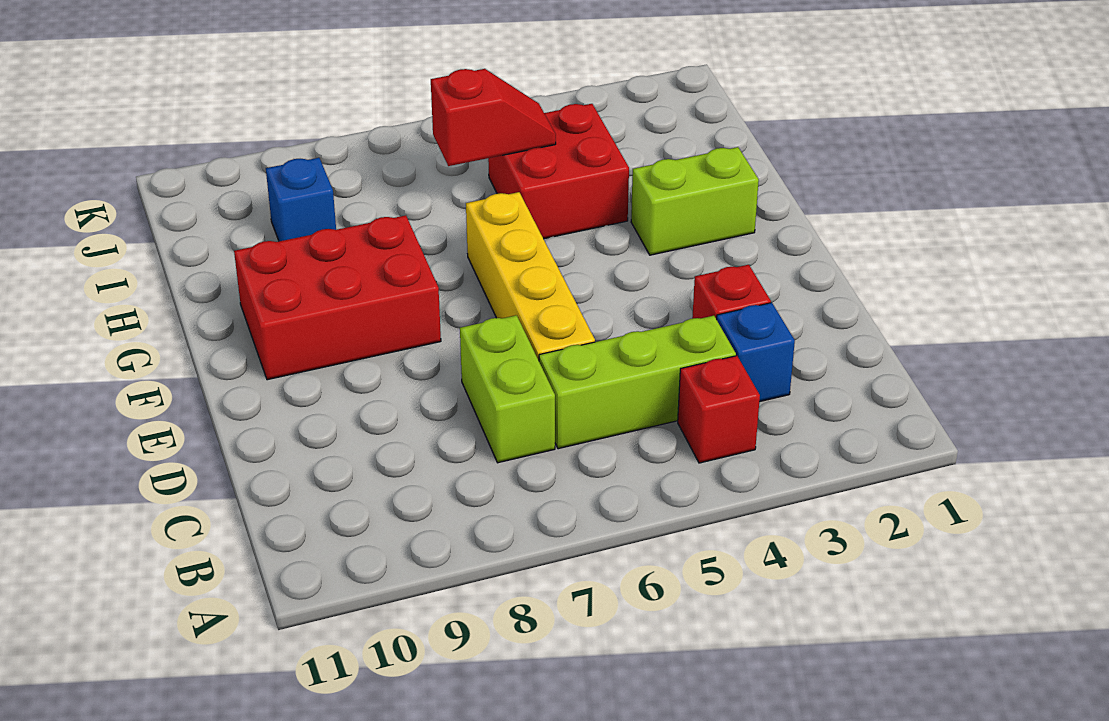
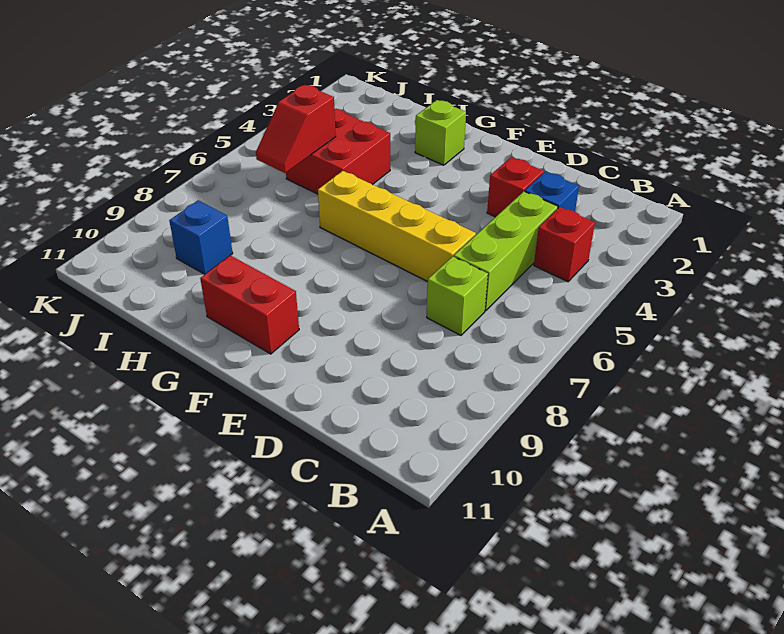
lime 1x2 brick [460,315,555,463] -> lime 1x1 brick [427,256,488,335]
red 2x3 brick [234,215,441,380] -> red 1x2 brick [200,255,299,354]
lime 1x2 brick [631,147,759,255] -> lime 1x1 brick [415,100,466,165]
red 1x2 slope [431,69,556,166] -> red 1x2 slope turned to [256,85,336,173]

